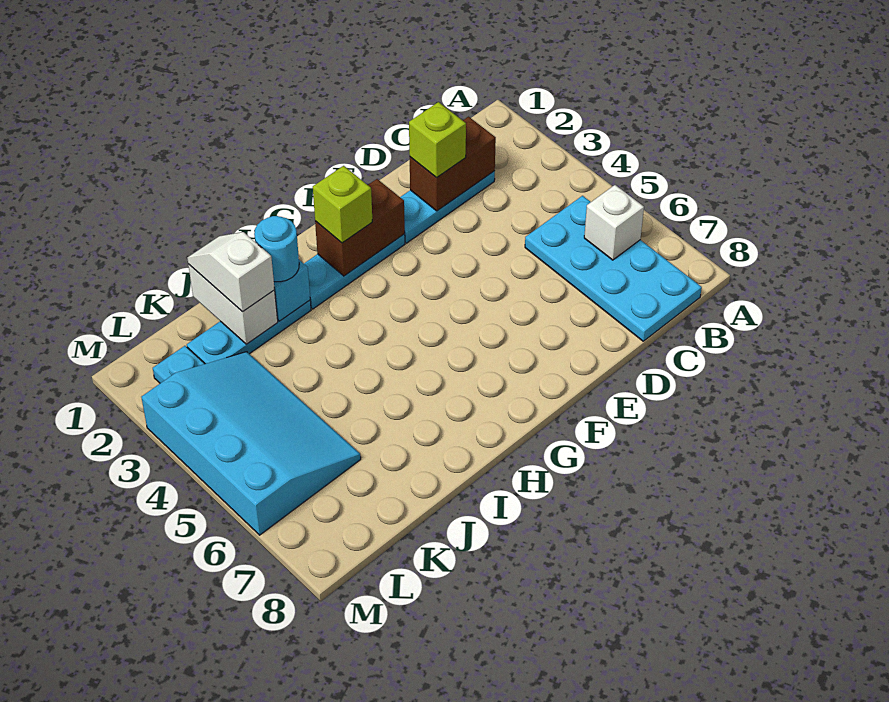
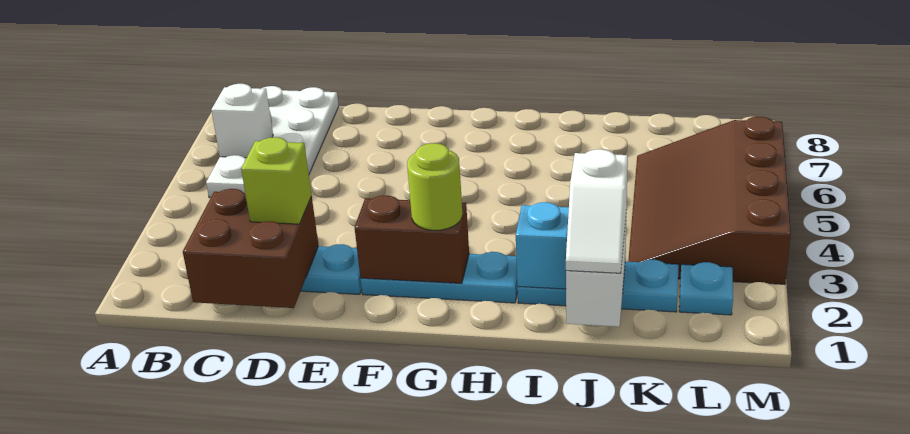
cyan 2x4 plate [525,196,702,341] -> white 2x4 plate [206,86,339,198]
brown 1x2 brick [410,117,496,211] -> brown 2x2 brick [183,189,319,308]
lime 1x1 brick [313,166,372,243] -> lime 1x1 round brick [407,143,462,230]
cyan 1x1 round brick [254,216,299,282] -> none
cyan 3x4 slope [141,352,361,535] -> brown 3x4 slope [628,117,791,284]

